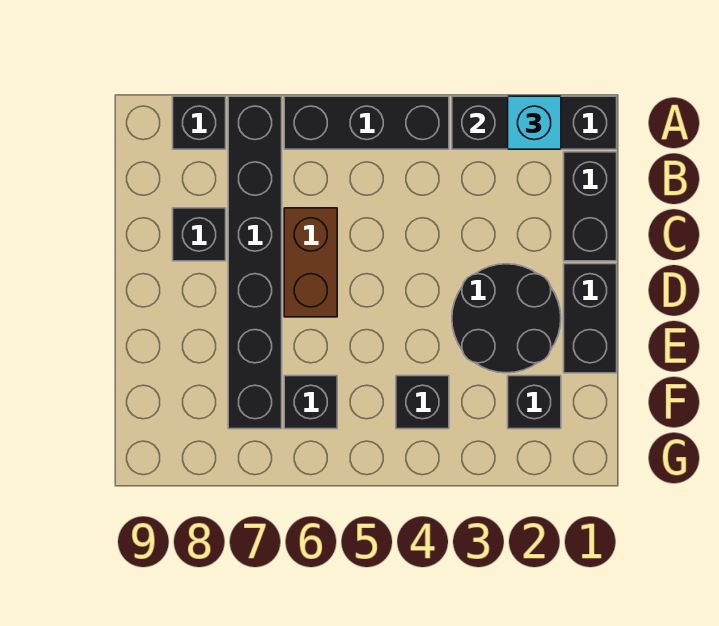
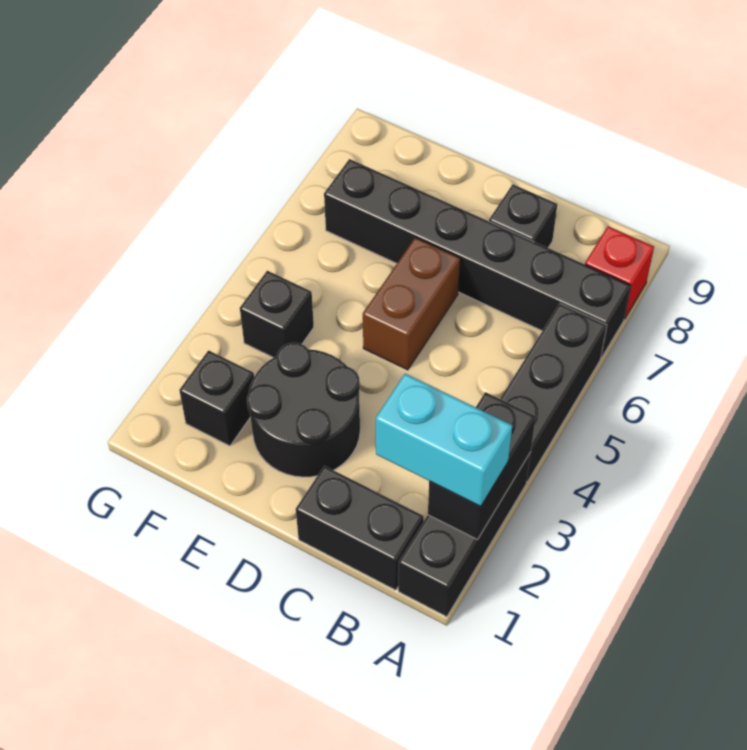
cyan 1x1 brick [508,96,561,149] -> cyan 1x2 brick [376,374,512,507]
black 1x1 brick [173,96,226,149] -> red 1x1 brick [585,226,654,319]
brown 1x2 brick [284,208,337,317] -> brown 1x2 brick turned to [363,237,460,370]
black 1x2 brick [564,264,617,373] -> none
black 1x1 brick [284,376,337,429] -> none

